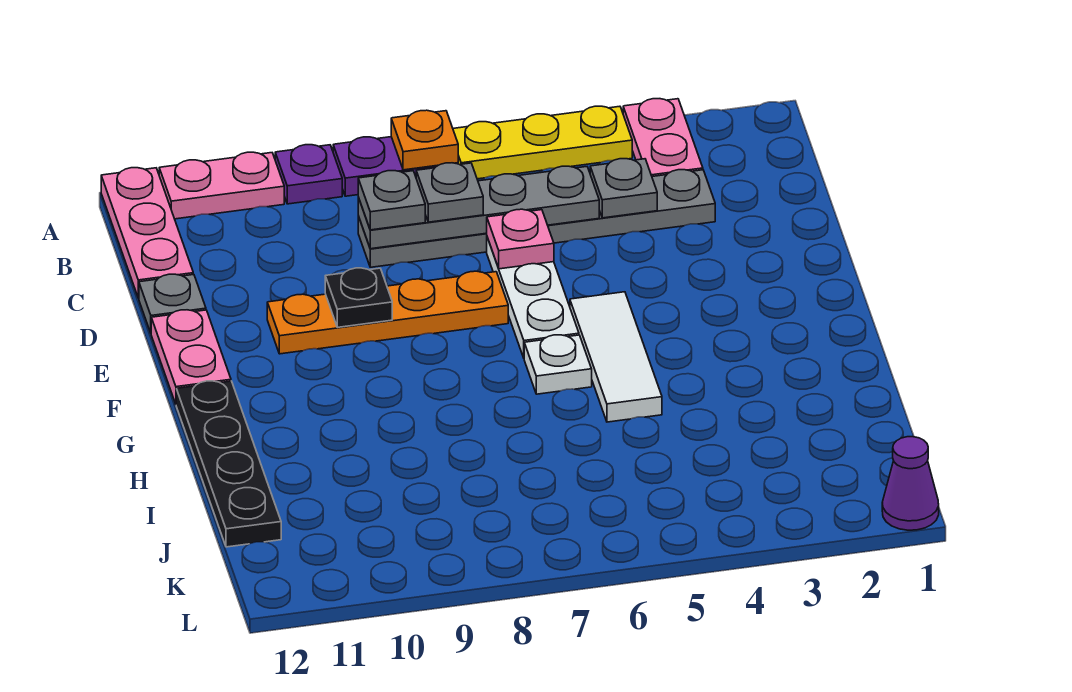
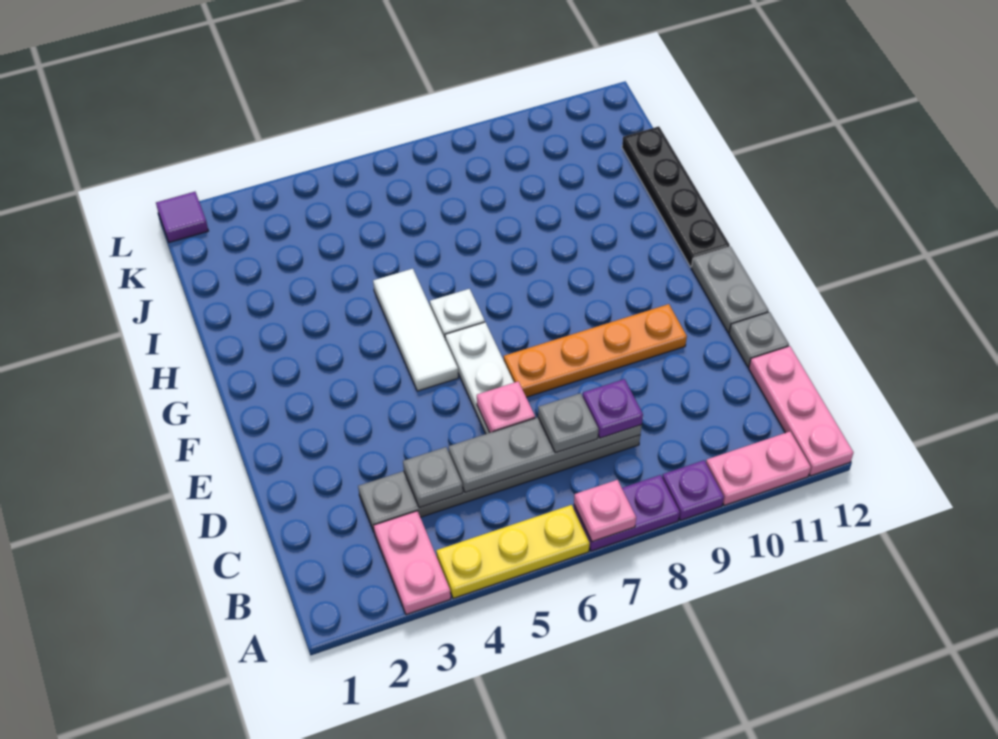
orange 1x1 plate [391,110,458,170] -> pink 1x1 plate [574,480,636,542]
grey 1x1 plate [358,171,425,230] -> purple 1x1 plate [583,379,643,438]
black 1x1 plate [325,268,392,327] -> none
pink 1x2 plate [151,310,231,404] -> grey 1x2 plate [691,247,769,333]
purple 1x1 cone [882,437,939,530] -> purple 1x1 tile [156,192,208,242]

